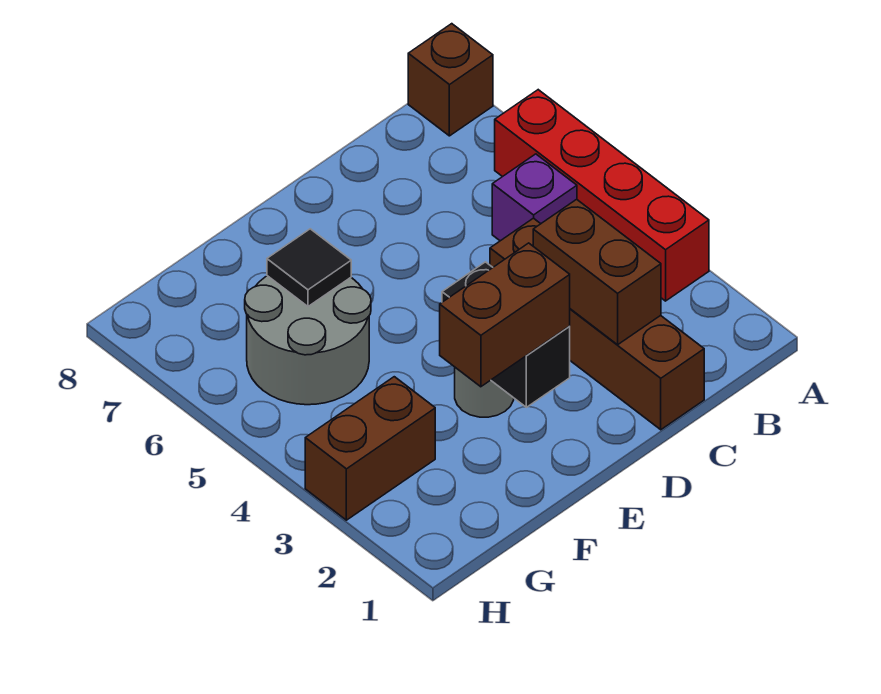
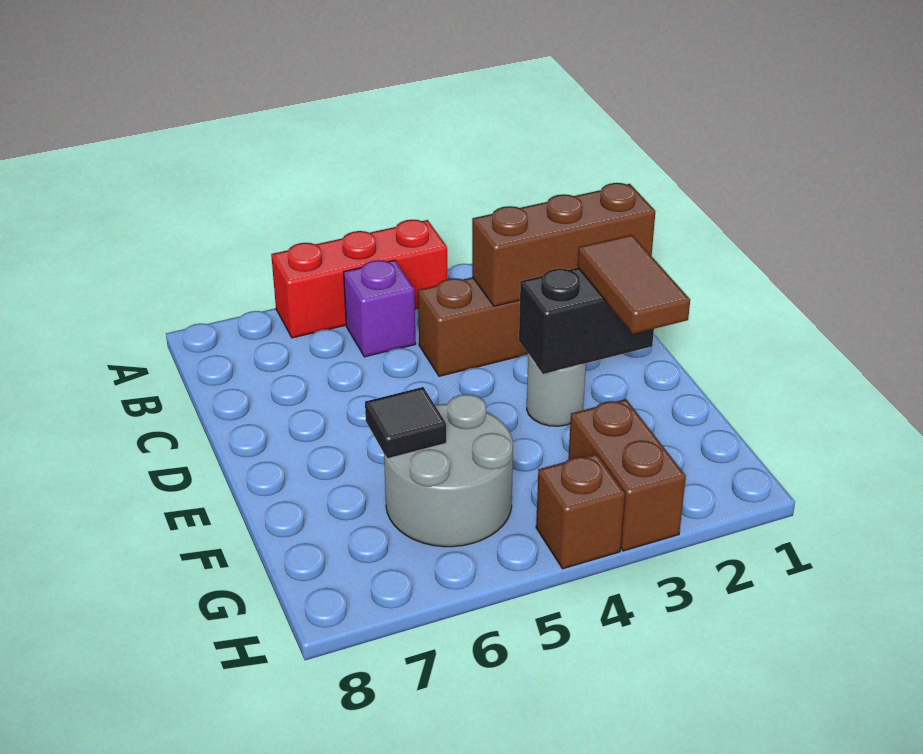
red 1x4 brick [495,90,709,301] -> red 1x3 brick [271,220,447,338]
brown 1x1 brick [408,24,493,136] -> brown 1x1 brick moved to [536,454,625,569]
brown 1x2 brick [533,199,661,345] -> brown 1x3 brick [472,183,655,306]
brown 1x2 brick [440,243,570,387] -> brown 1x2 tile [578,235,690,334]

